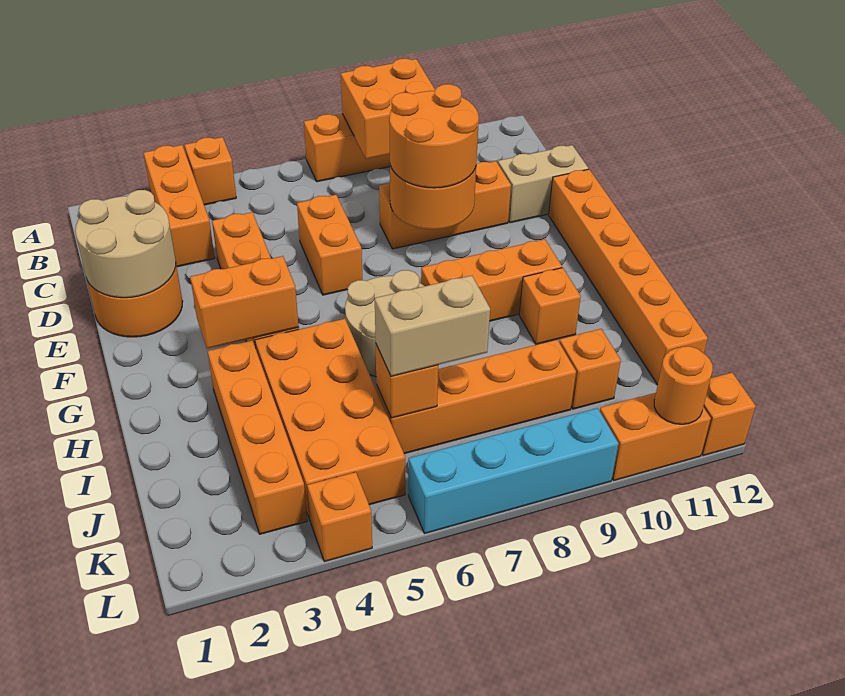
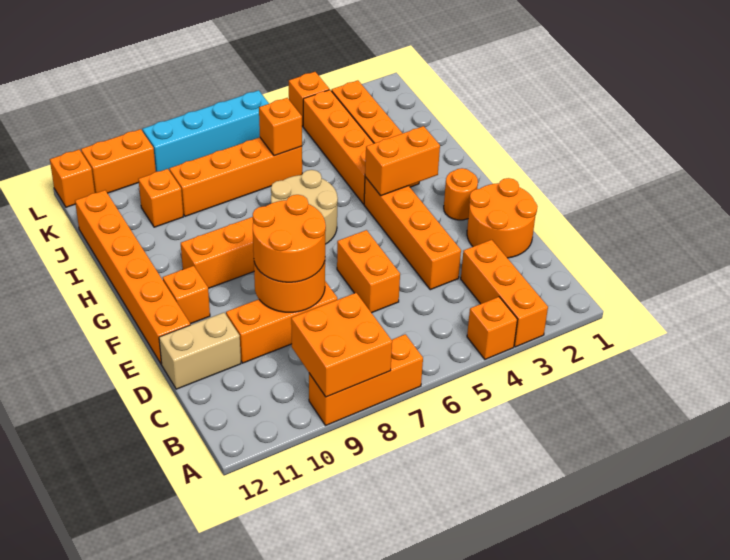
tan 2x2 round brick [75,190,176,298] -> none
orange 2x4 brick [255,319,405,520] -> orange 1x4 brick [303,90,374,204]
orange 1x1 brick [519,268,581,344] -> orange 1x1 brick moved to [163,266,210,324]
tan 1x2 brick [375,276,490,376] -> none
orange 1x1 round brick [654,346,713,424] -> orange 1x1 round brick moved to [444,168,478,220]

